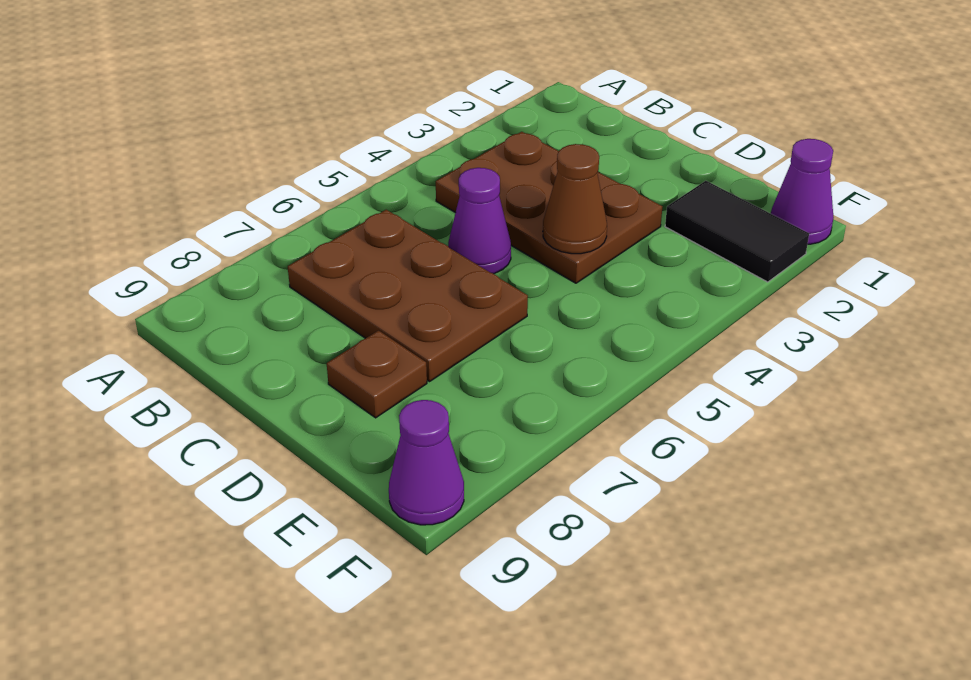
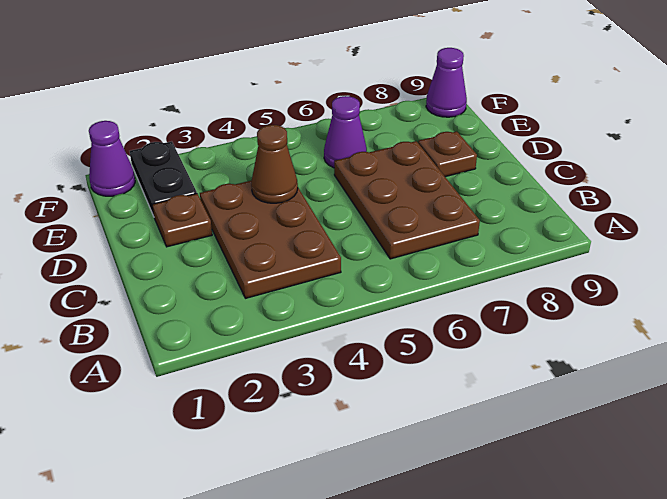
purple 1x1 cone [448,168,511,274] -> purple 1x1 cone moved to [324,96,367,168]
none -> brown 1x1 plate [152,194,212,247]
black 1x2 tile [665,181,809,282] -> black 1x2 plate [130,141,197,216]

